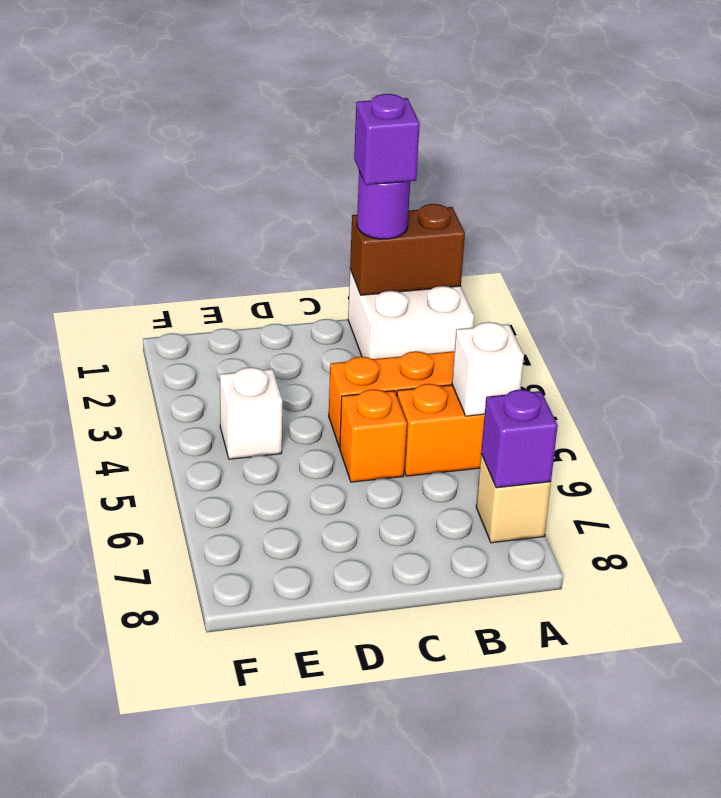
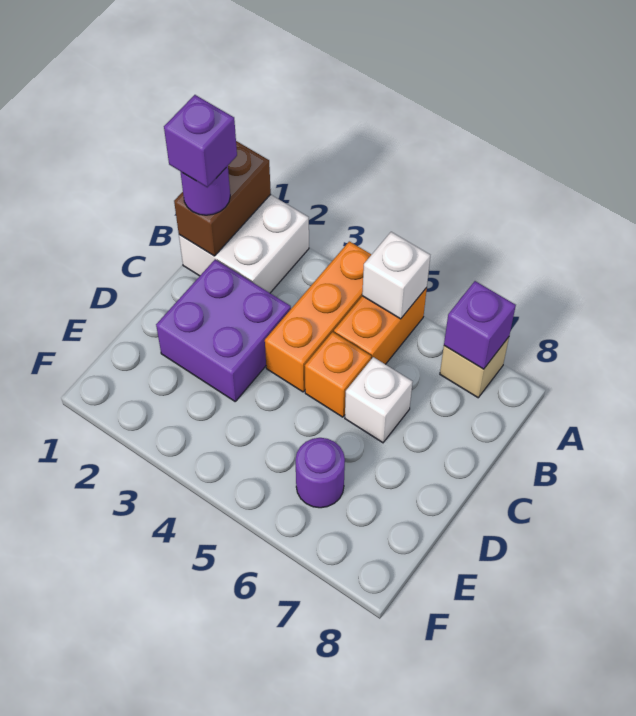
none -> purple 2x2 brick [156,259,291,401]
white 1x1 brick [220,367,282,459] -> white 1x1 brick moved to [345,357,413,443]
none -> purple 1x1 round brick [296,438,345,508]

